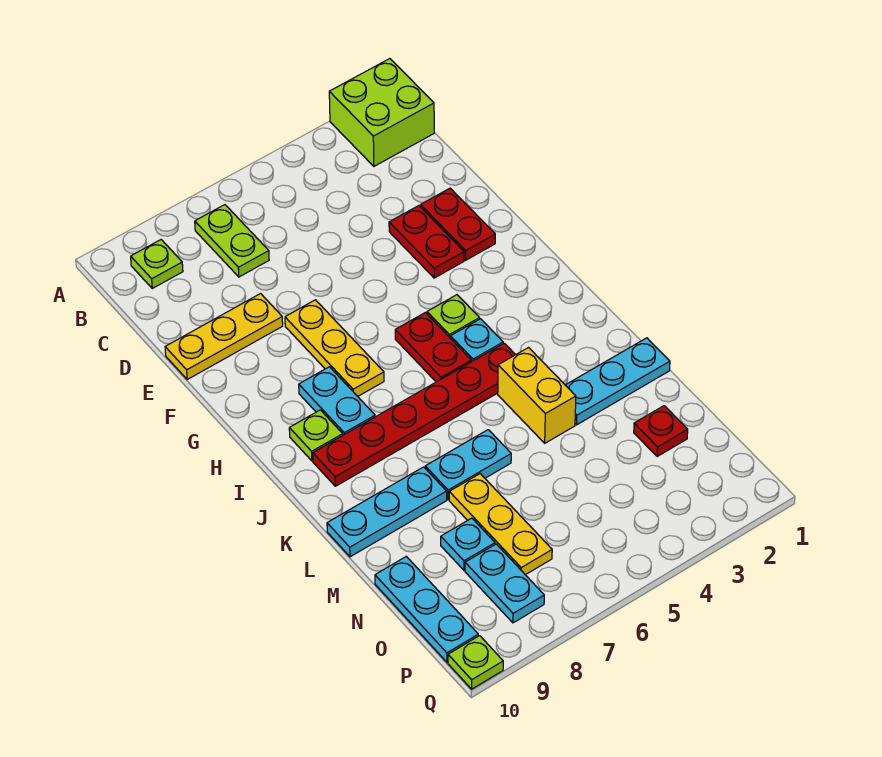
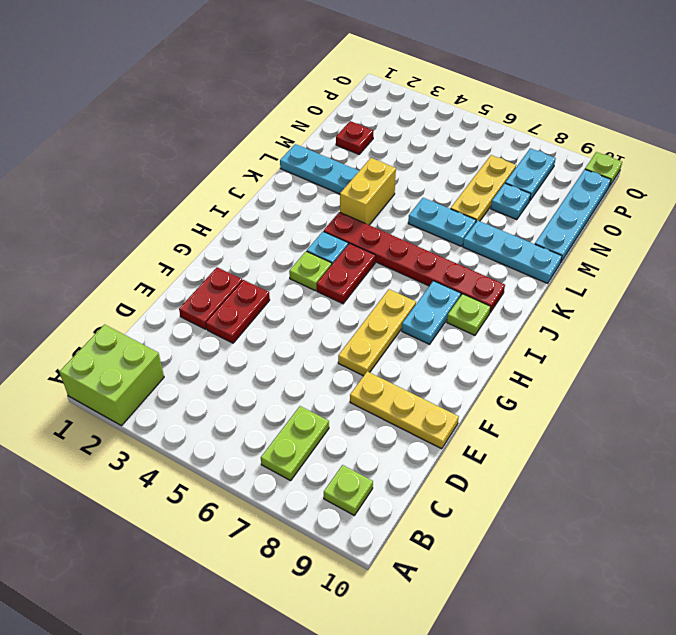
cyan 1x3 plate [375,556,478,662] -> cyan 1x4 plate [535,169,611,263]

